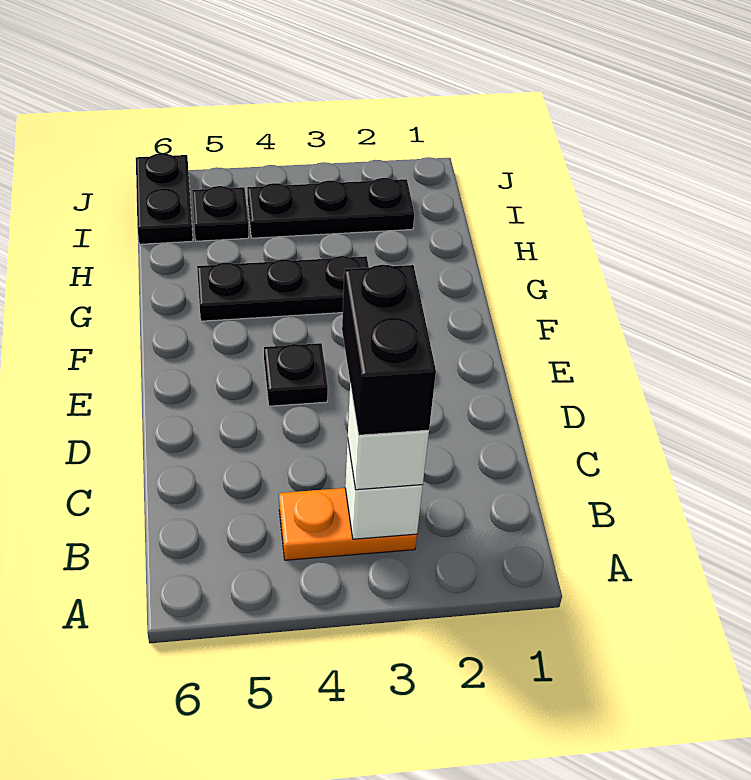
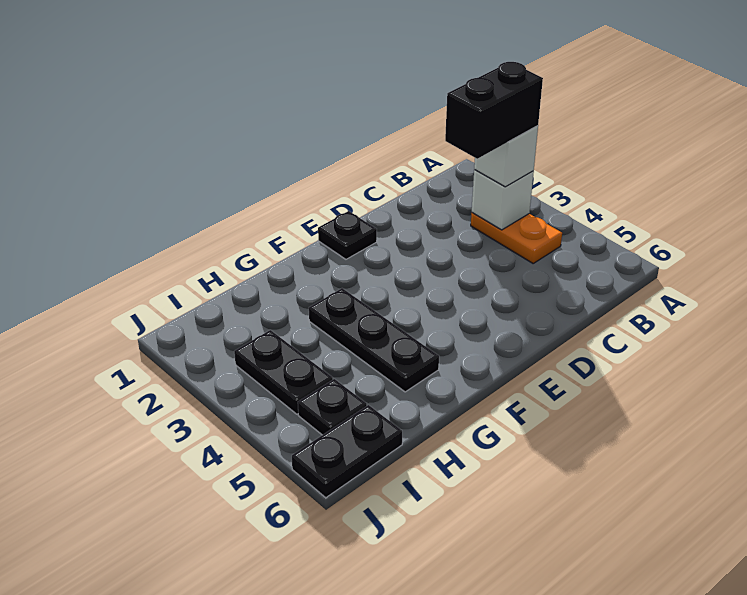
black 1x1 plate [264,343,328,406] -> black 1x1 plate moved to [318,211,377,259]
black 1x3 plate [247,178,414,238] -> black 1x2 plate [234,330,333,414]

